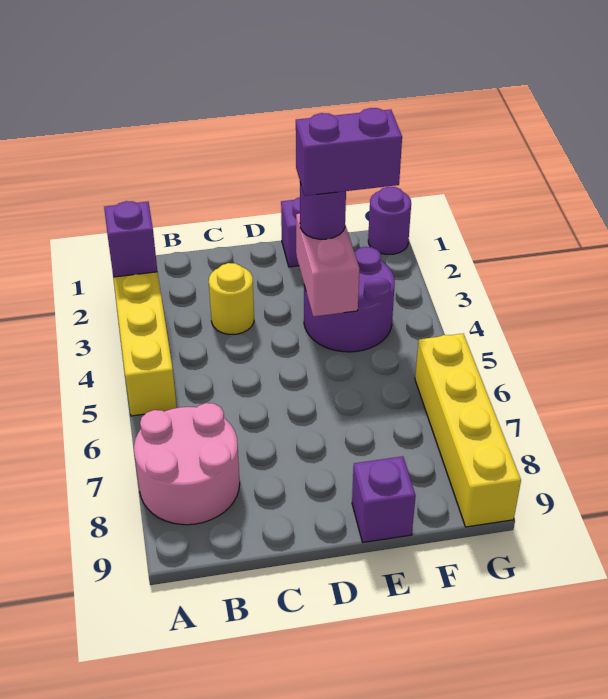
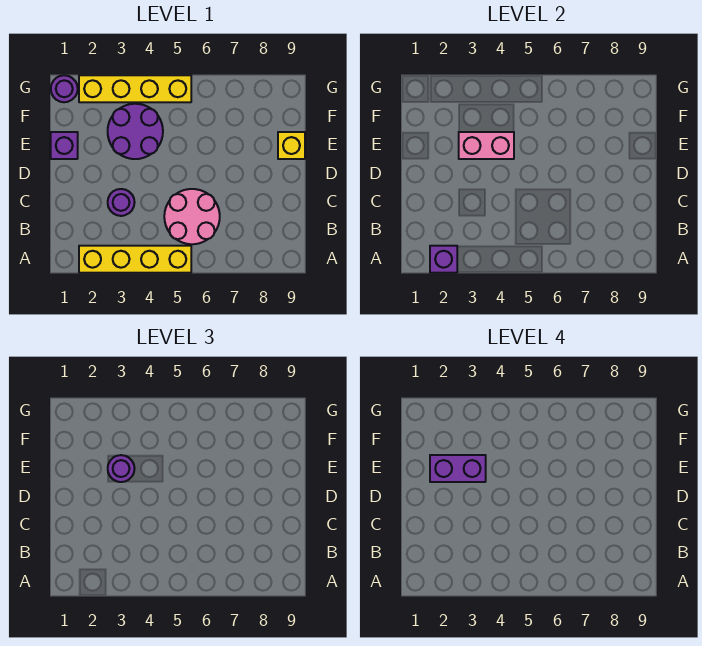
pink 2x2 round brick [134,403,240,525] -> pink 2x2 round brick moved to [164,189,220,244]
yellow 1x1 round brick [209,263,254,335] -> purple 1x1 round brick [108,189,135,216]
purple 1x2 brick [296,108,402,196] -> purple 1x2 brick turned to [430,455,486,482]
purple 1x1 brick [352,456,416,542] -> yellow 1x1 brick [278,132,305,159]
yellow 1x4 brick [415,334,521,527] -> yellow 1x4 brick moved to [79,75,191,102]

